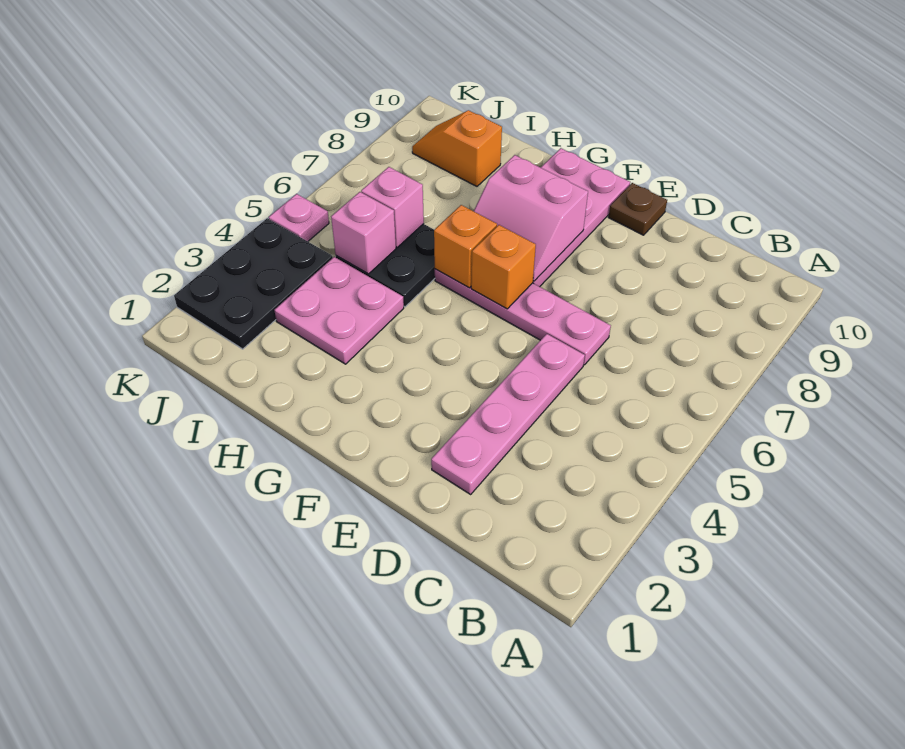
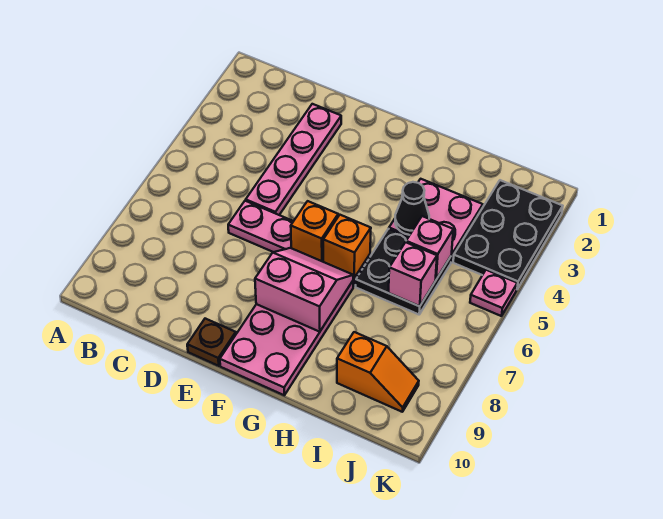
none -> black 1x1 cone [395,182,429,235]

